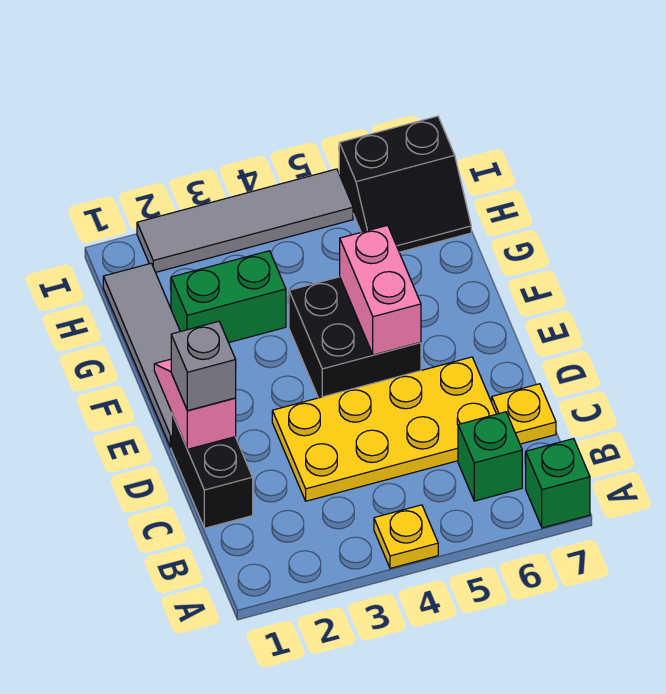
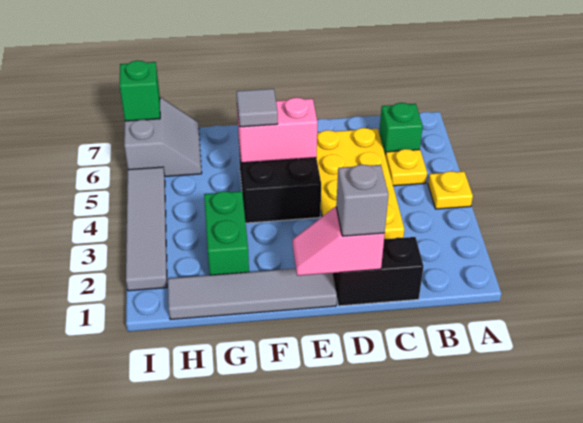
green 1x1 brick [526,439,590,528] -> green 1x1 brick moved to [120,60,160,121]
yellow 1x1 plate [492,384,556,444] -> yellow 1x1 plate moved to [386,149,427,186]
none -> grey 1x1 tile [237,89,278,127]
black 2x2 slope [339,116,471,252] -> grey 2x2 slope [124,97,202,176]

